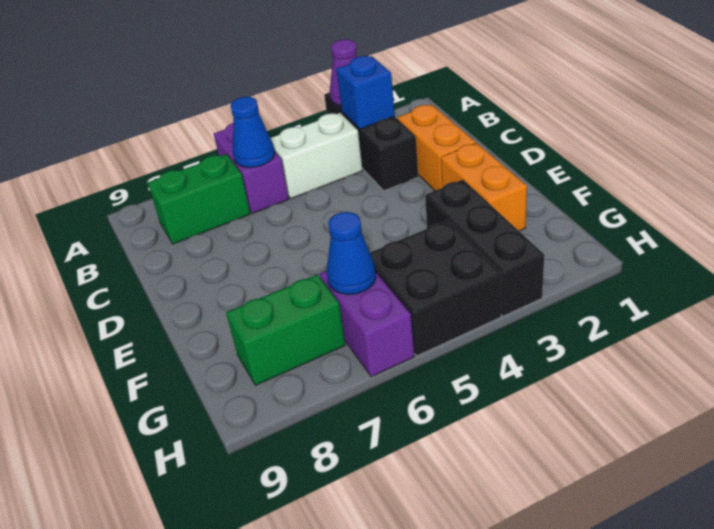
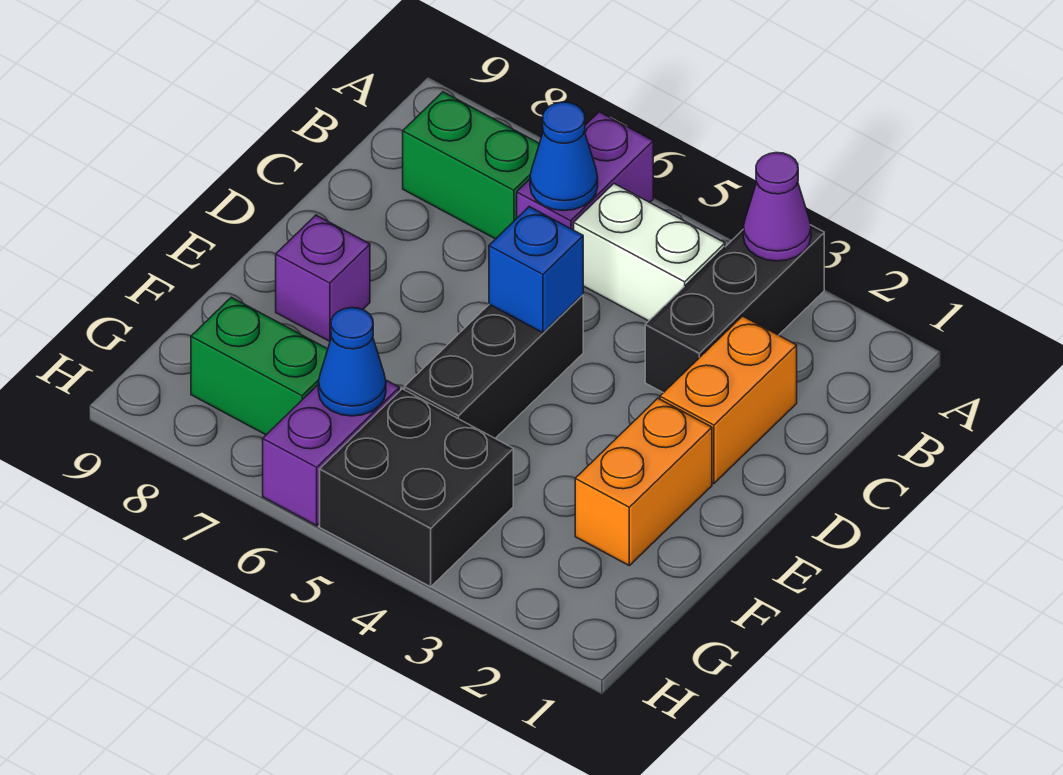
blue 1x1 brick [337,56,395,129] -> blue 1x1 brick moved to [489,207,583,333]
none -> purple 1x1 brick [276,215,370,341]
black 1x3 brick [425,180,544,316] -> black 1x3 brick moved to [404,295,583,438]

